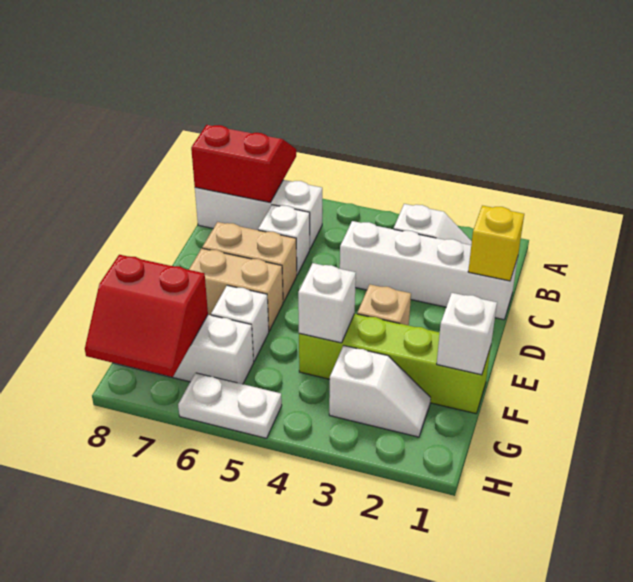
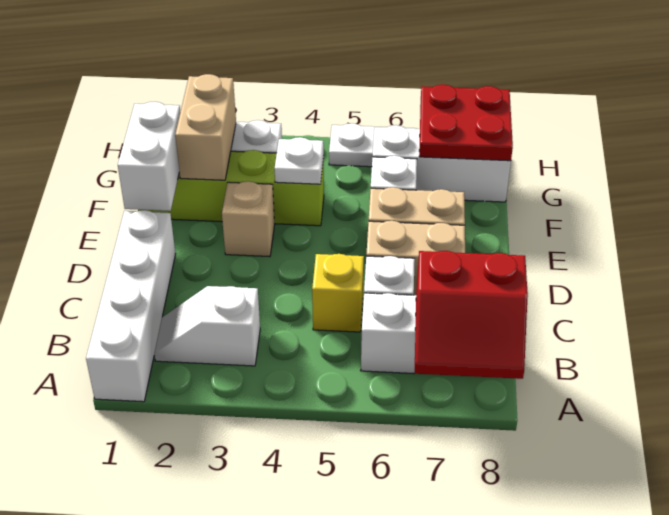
white 1x4 brick [340,221,518,320] -> white 1x4 brick turned to [86,210,176,402]
yellow 1x1 brick [468,206,524,281] -> yellow 1x1 brick moved to [312,254,364,332]
white 1x1 brick [437,293,497,375] -> white 1x2 brick [118,102,180,211]
none -> tan 1x2 brick [175,74,236,180]
white 1x1 brick [298,263,356,343] -> white 1x1 plate [275,137,324,184]
red 2x2 slope [85,255,208,377] -> red 2x2 plate [419,84,513,161]

